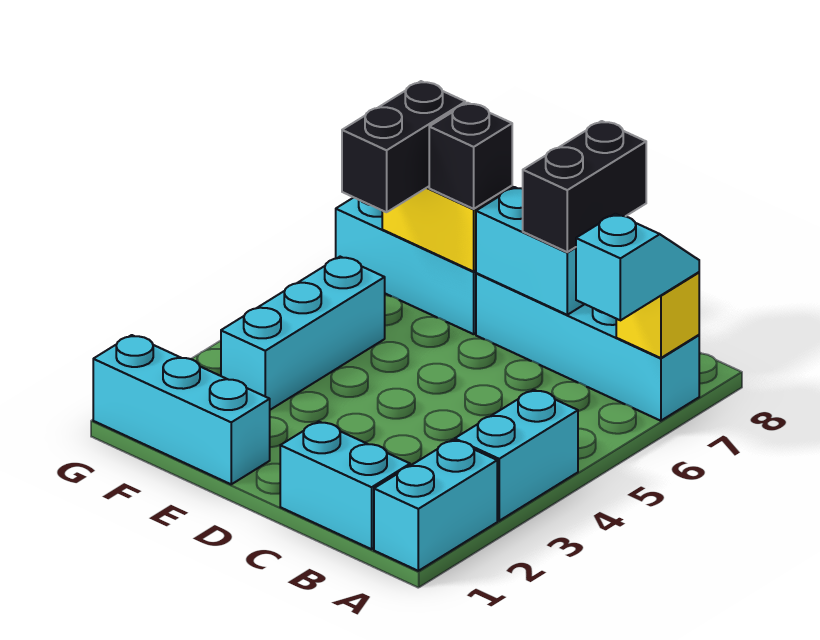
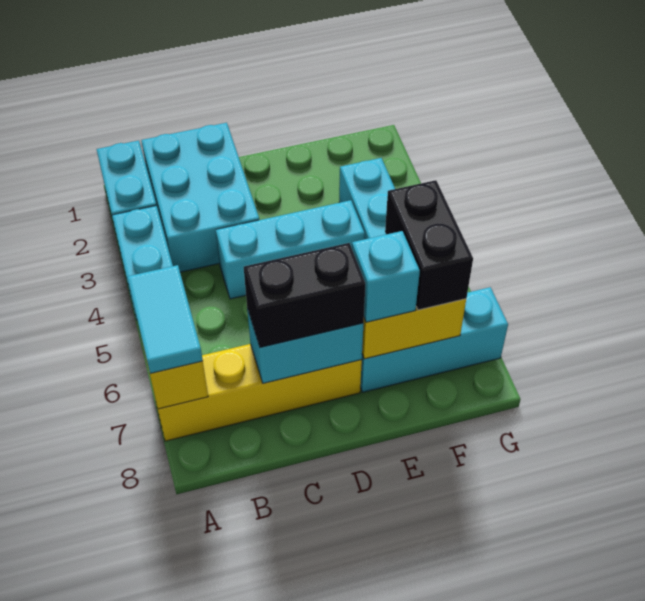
cyan 1x2 slope [576,214,699,320] -> cyan 1x2 tile [127,265,203,373]
cyan 1x4 brick [476,273,699,421] -> yellow 1x4 brick [152,344,362,441]
cyan 1x2 brick [280,422,410,549] -> cyan 2x3 brick [141,123,259,272]
black 1x2 brick [523,121,646,252] -> black 1x2 brick turned to [244,243,365,347]
cyan 1x3 brick [93,335,270,484] -> cyan 1x3 brick moved to [216,200,365,299]
black 1x1 brick [429,103,512,209] -> cyan 1x1 brick [352,231,420,322]

